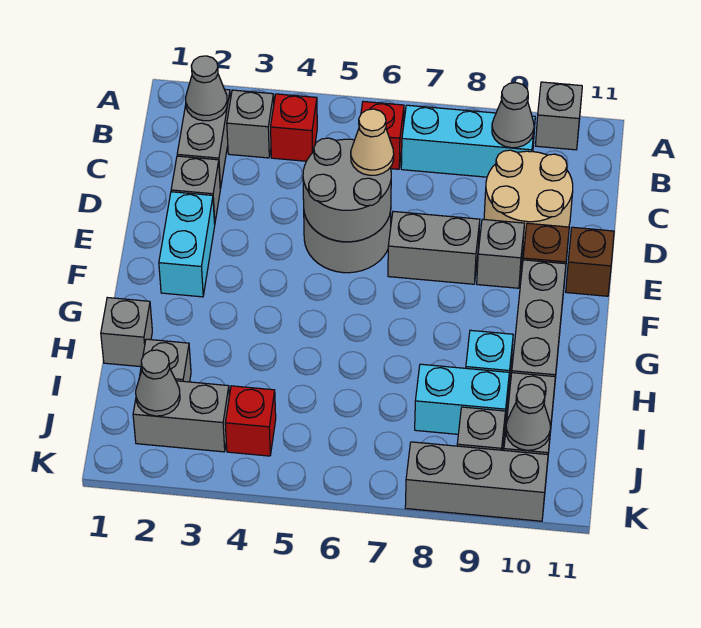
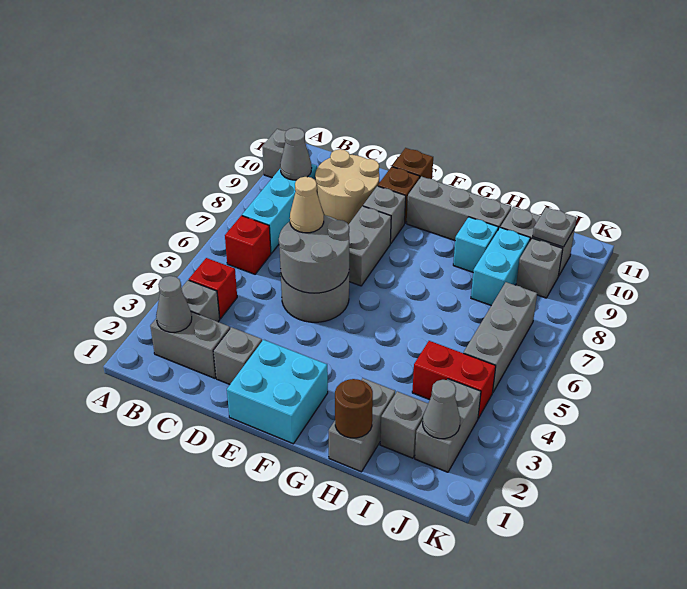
cyan 1x2 brick [159,192,215,297] -> cyan 2x2 brick [227,340,328,444]
grey 1x1 brick [101,298,152,367] -> grey 1x2 brick [329,378,395,472]
none -> brown 1x1 round brick [335,379,373,438]
red 1x1 brick [225,386,276,456] -> red 1x2 brick [412,341,496,418]
grey 1x1 cone [506,384,551,450] -> grey 1x1 plate [533,207,577,247]
grey 1x3 brick [405,442,548,521] -> grey 1x3 brick moved to [464,282,537,392]

